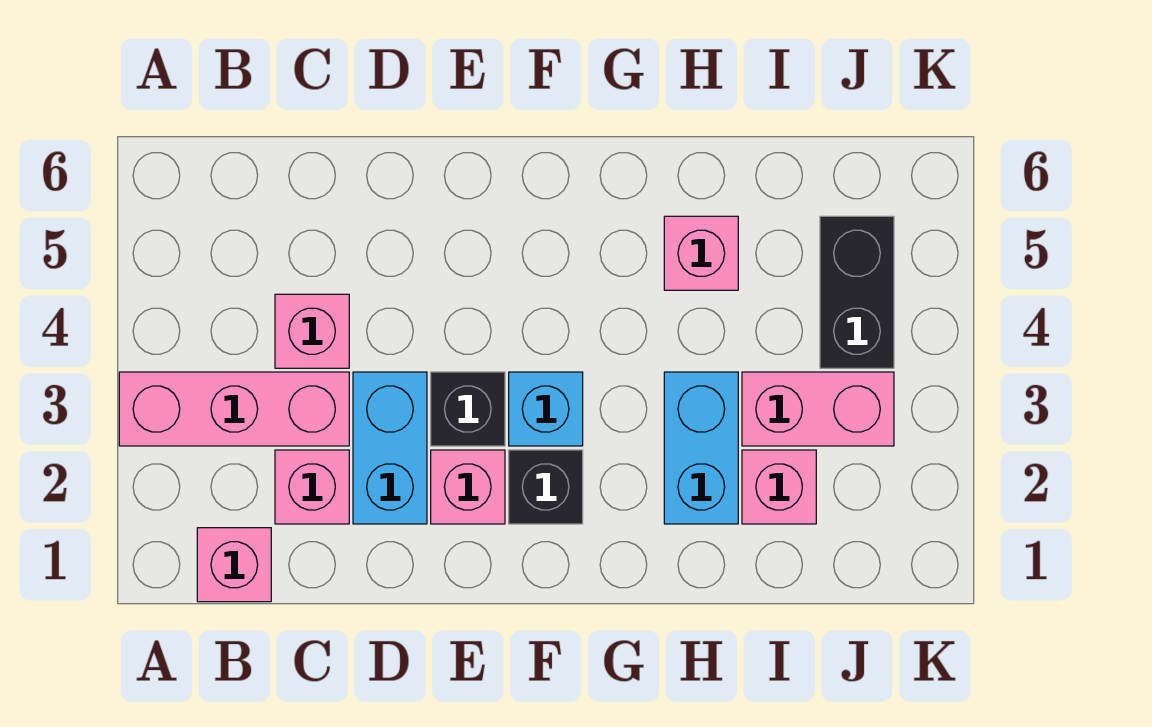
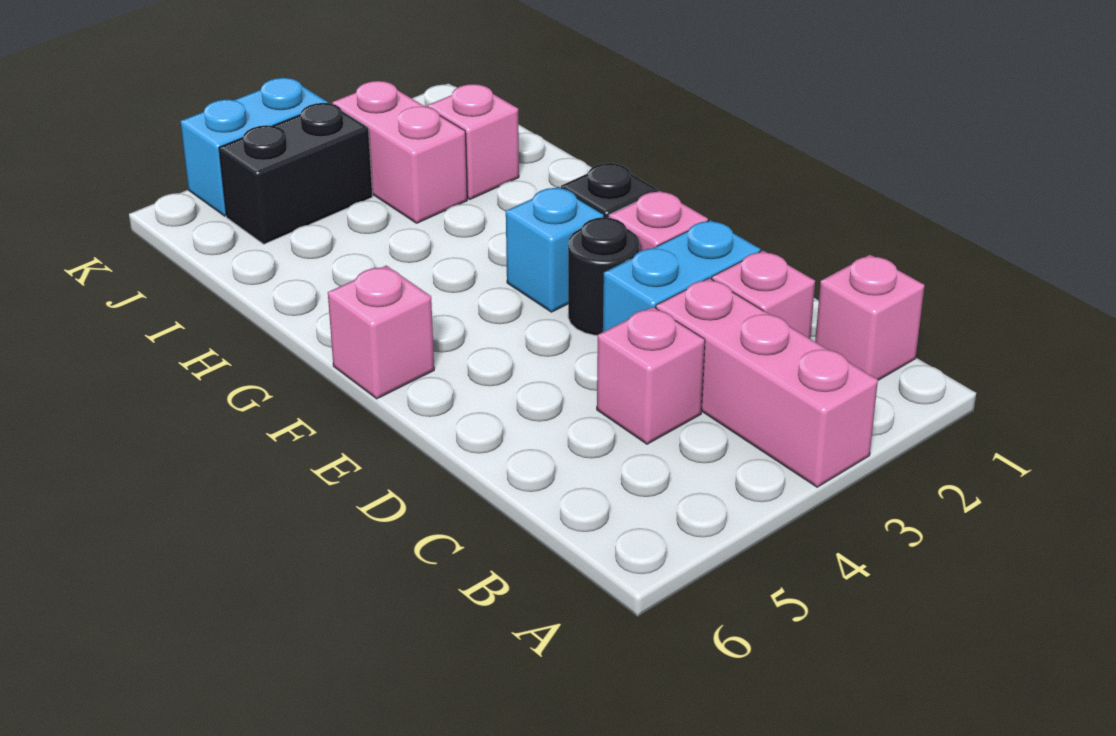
black 1x1 brick [431,372,505,446] -> black 1x1 round brick [568,217,639,336]
cyan 1x2 brick [664,372,738,524] -> cyan 1x2 brick moved to [181,78,328,216]
pink 1x1 brick [664,216,738,290] -> pink 1x1 brick moved to [328,266,434,399]

